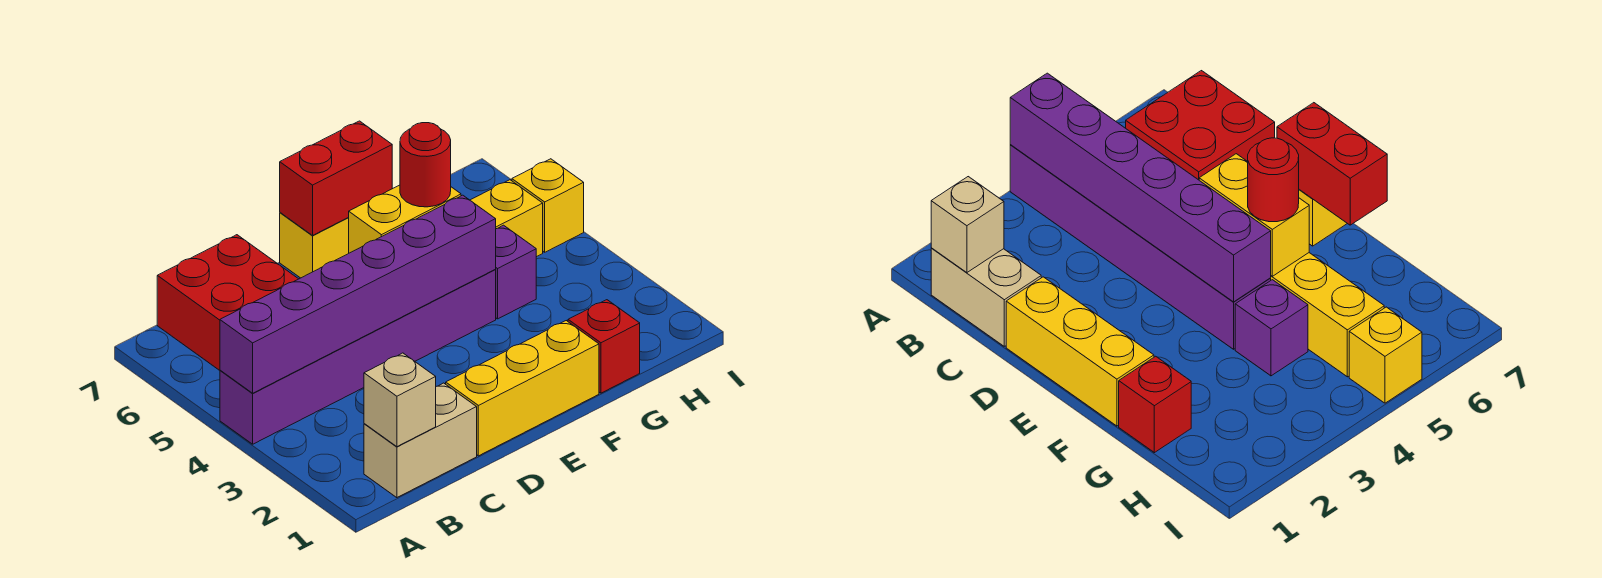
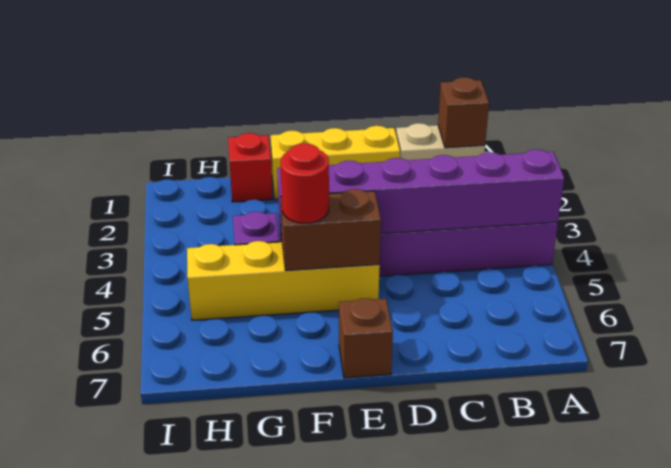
tan 1x1 brick [364,353,436,447] -> brown 1x1 brick [438,77,489,148]
red 2x2 brick [157,235,298,370] -> none
yellow 1x2 brick [349,185,461,253] -> brown 1x2 brick [281,189,381,271]
yellow 1x1 brick [280,213,349,278] -> brown 1x1 brick [339,298,393,378]
red 1x2 brick [280,121,392,235] -> none
yellow 1x1 brick [512,159,584,252] -> none

